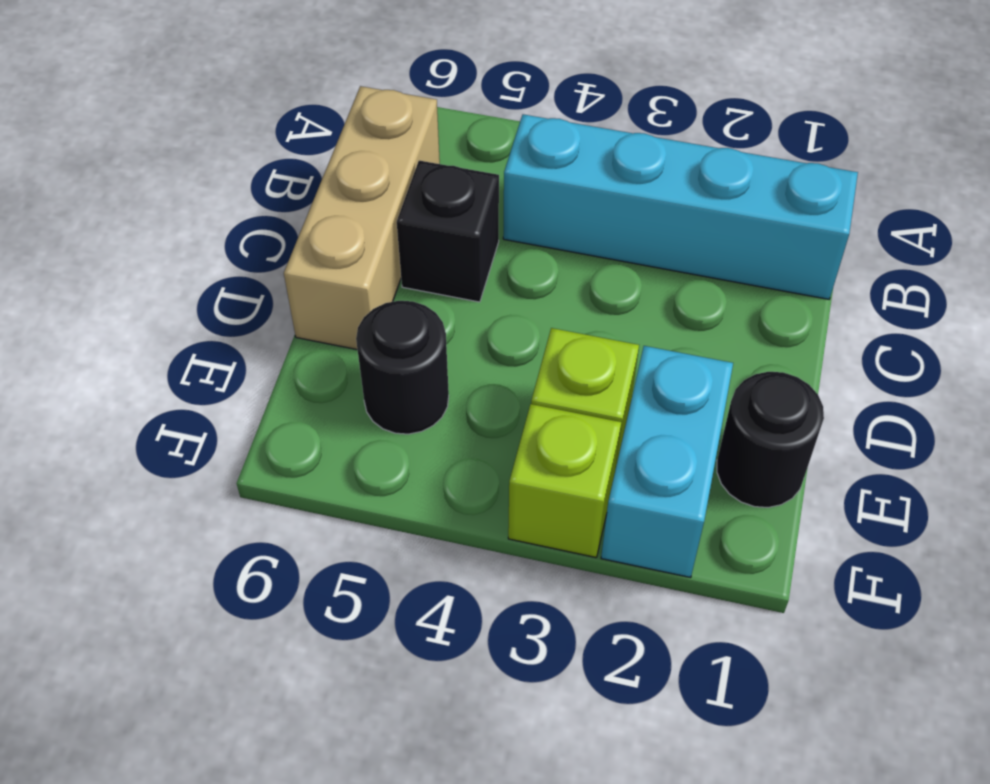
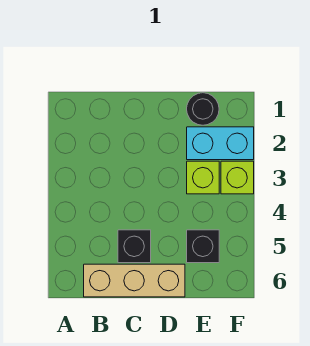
cyan 1x4 brick [503,114,858,299] -> none
black 1x1 round brick [356,301,449,434] -> black 1x1 brick [187,230,219,263]

